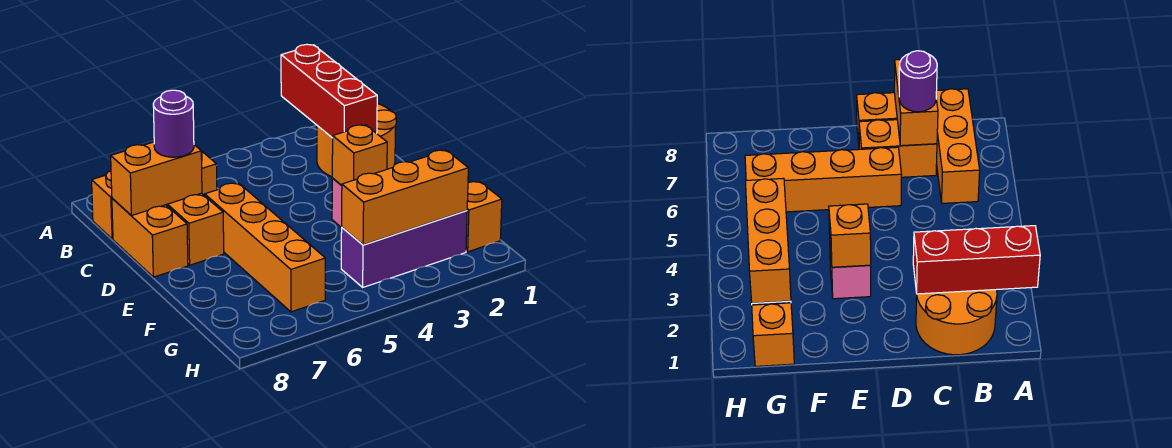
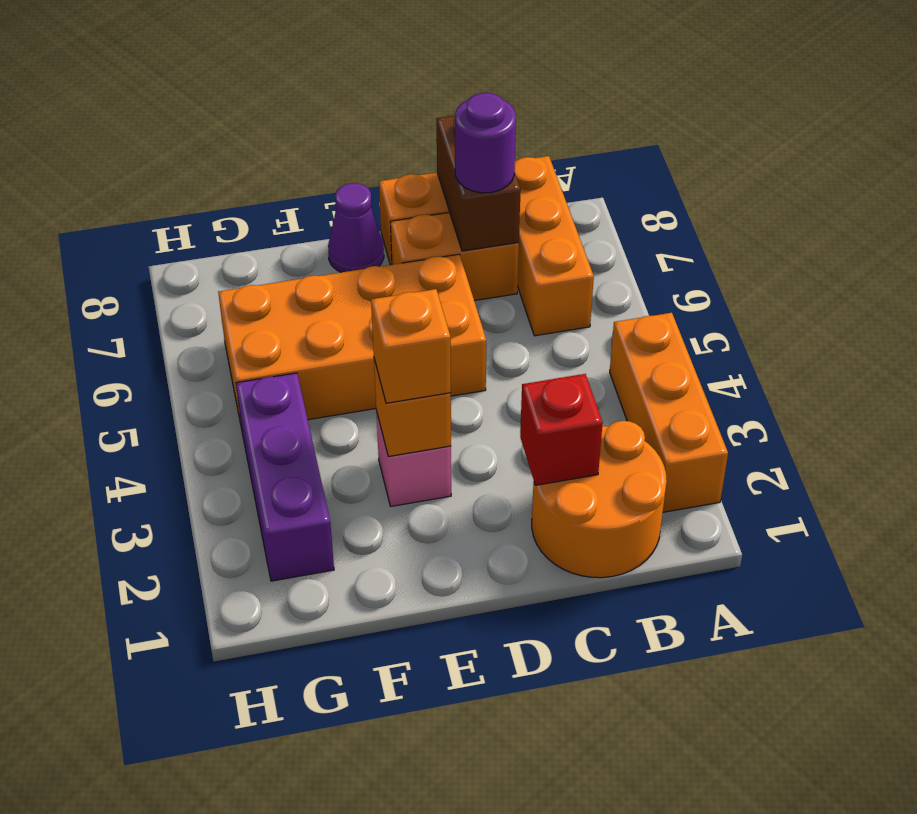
red 1x3 brick [281,44,377,138] -> red 1x1 brick [520,374,603,485]
orange 1x2 brick [111,142,202,216] -> brown 1x2 brick [437,116,521,251]
orange 1x4 brick [205,183,325,312] -> orange 2x4 brick [218,254,486,428]
none -> purple 1x1 cone [328,183,384,272]
orange 1x1 brick [466,182,502,252] -> orange 1x1 brick moved to [371,289,451,403]
orange 1x3 brick [342,150,468,245] -> orange 1x3 brick moved to [610,313,728,512]

